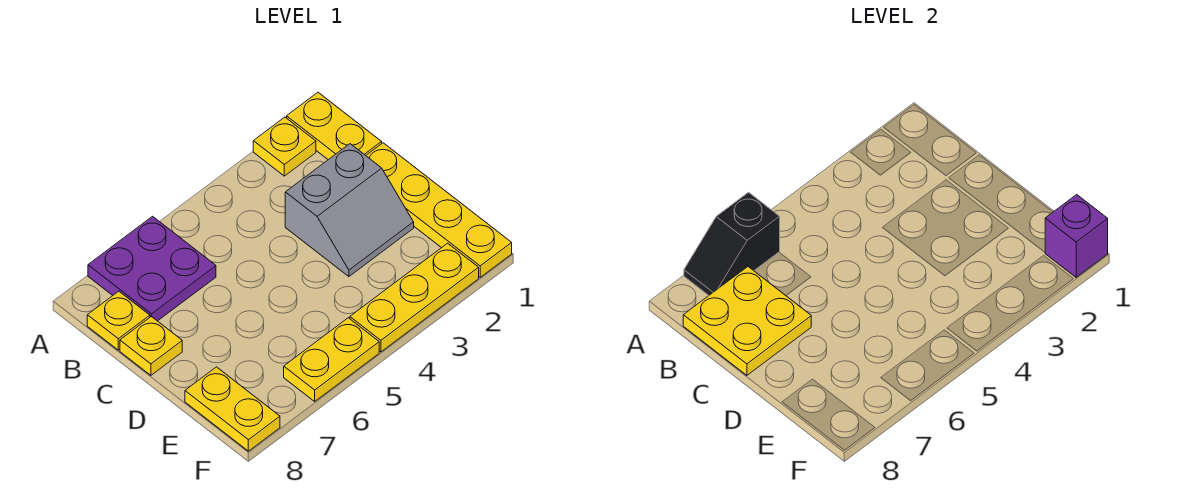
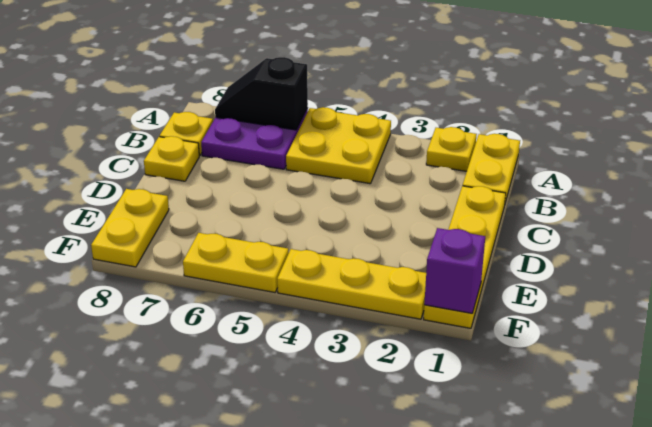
yellow 2x2 plate [683,267,811,375] -> yellow 2x2 plate moved to [286,107,391,184]
grey 2x2 slope [285,144,414,277] -> none

